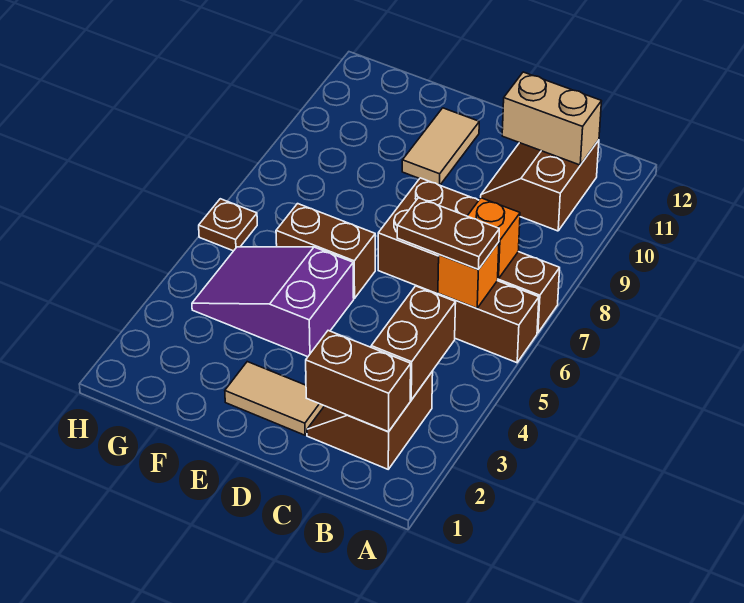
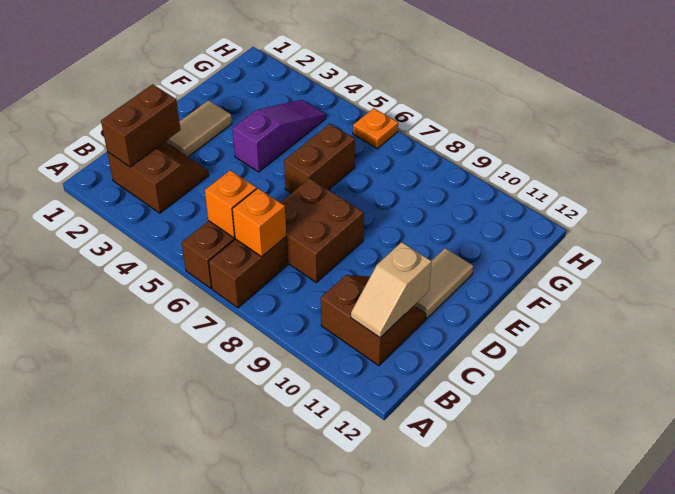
brown 1x2 brick [371,286,456,400] -> none
brown 1x2 plate [397,198,499,269] -> none
tan 1x2 brick [502,72,602,165] -> tan 1x2 slope [351,242,432,338]
purple 2x3 slope [192,247,354,357] -> purple 1x3 slope [233,100,326,172]
tan 1x2 tile [402,108,479,185] -> tan 1x2 tile turned to [414,248,473,318]
brown 1x1 plate [199,199,257,251] -> orange 1x1 plate [353,108,398,149]

